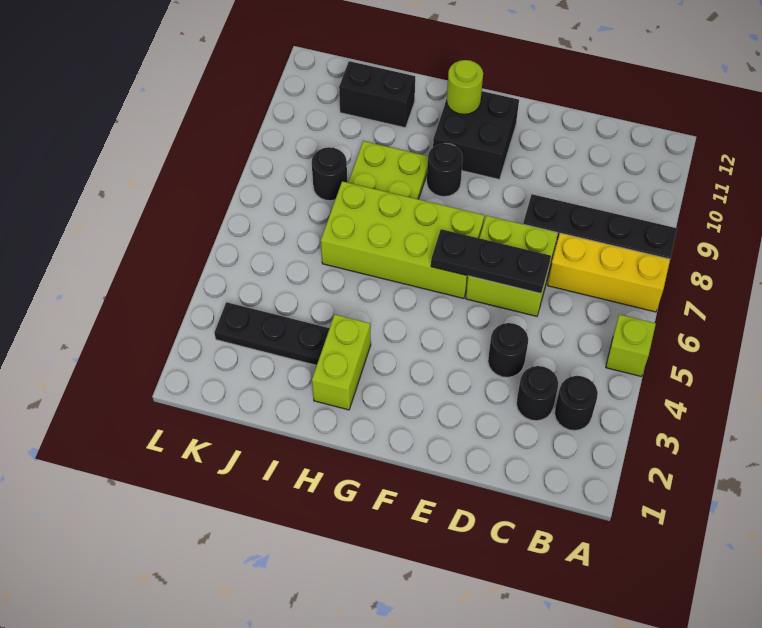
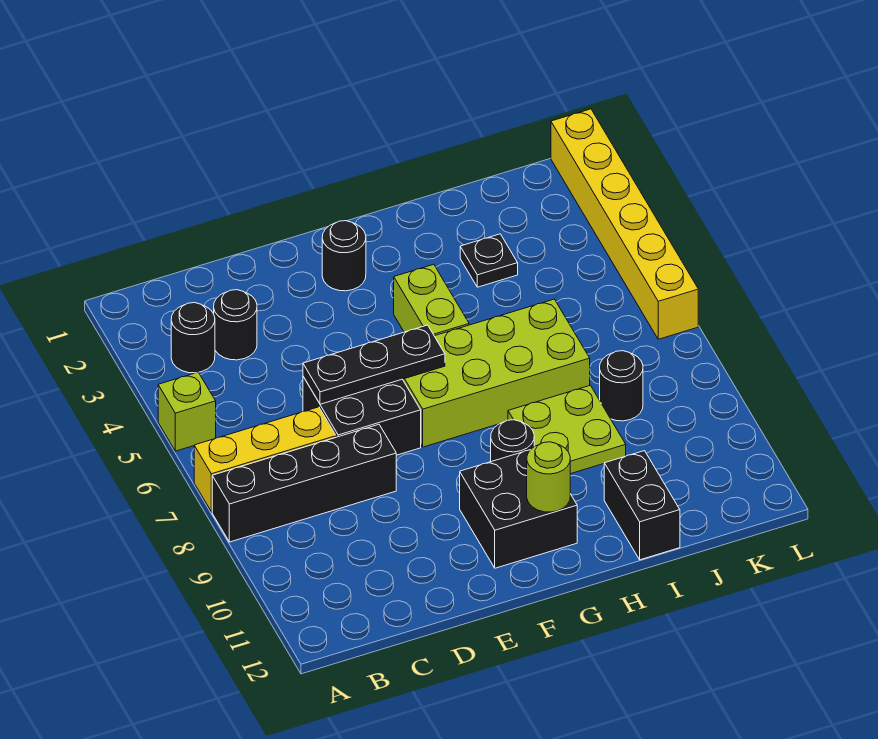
black 1x1 round brick [488,323,528,377] -> black 1x1 round brick moved to [322,221,366,291]
lime 2x2 brick [466,216,558,316] -> black 2x2 brick [303,377,421,455]
lime 1x2 brick [312,315,371,410] -> lime 1x2 brick moved to [394,264,469,336]
black 1x3 plate [214,302,330,365] -> black 1x1 plate [460,234,518,287]
black 1x2 brick [339,61,415,128] -> black 1x2 brick turned to [604,451,680,560]
none -> yellow 1x6 brick [551,109,698,339]

